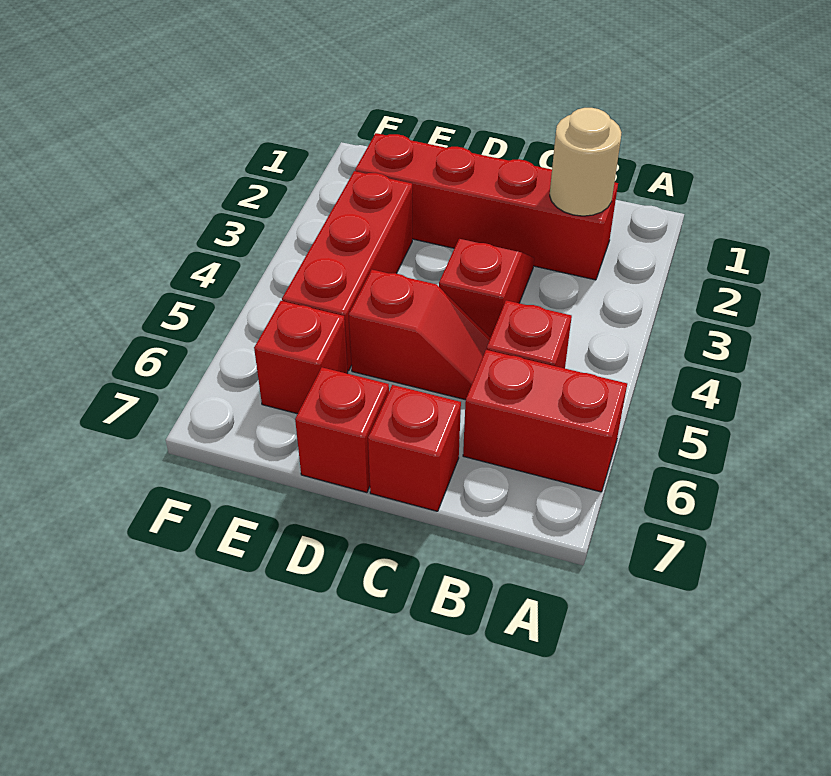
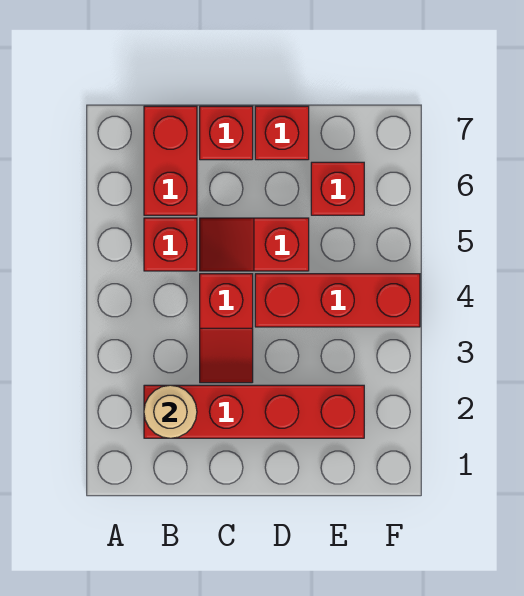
red 1x2 brick [463,350,627,492] -> red 1x2 brick turned to [144,106,197,215]
red 1x3 brick [282,171,412,371] -> red 1x3 brick turned to [255,274,420,327]

